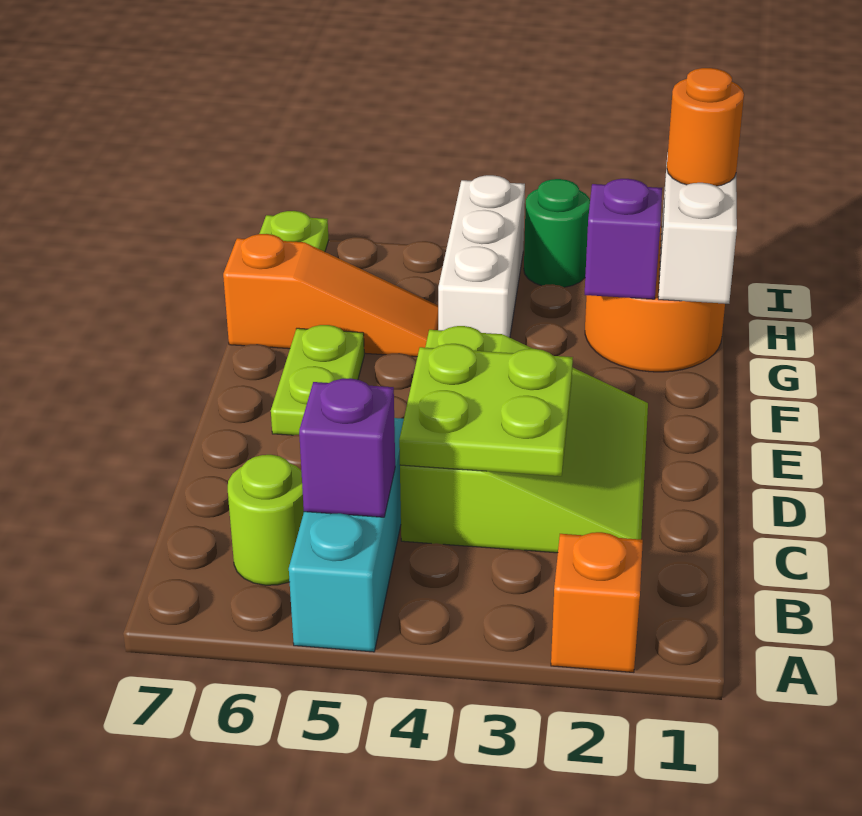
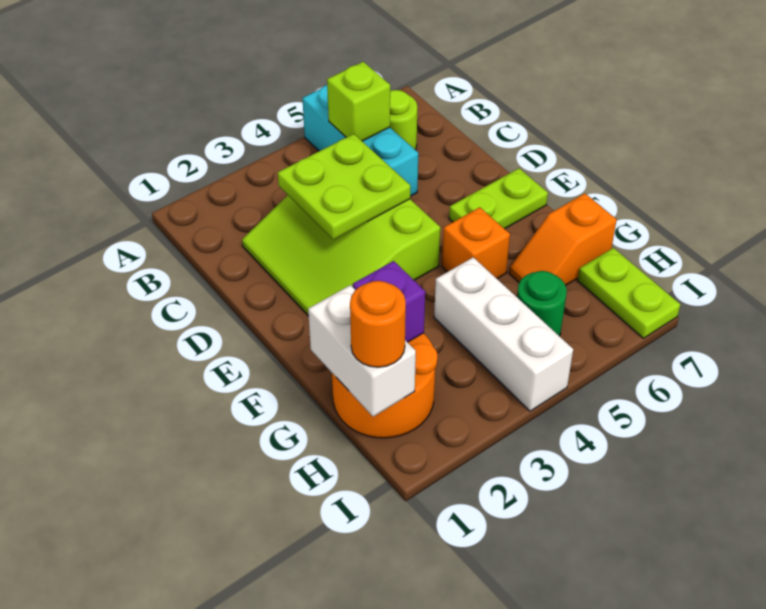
orange 1x1 brick [551,532,643,672] -> orange 1x1 brick moved to [442,207,510,278]
purple 1x1 brick [299,378,395,517] -> lime 1x1 brick [327,62,390,141]
lime 1x2 plate [271,325,364,435] -> lime 1x2 plate turned to [449,168,548,229]
orange 1x3 slope [223,234,438,357] -> orange 1x2 slope [509,193,617,285]
green 1x1 round brick [524,179,590,287] -> green 1x1 round brick moved to [517,271,567,336]

